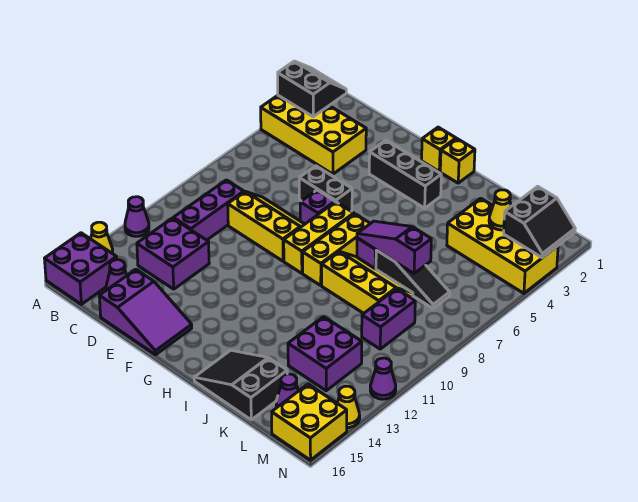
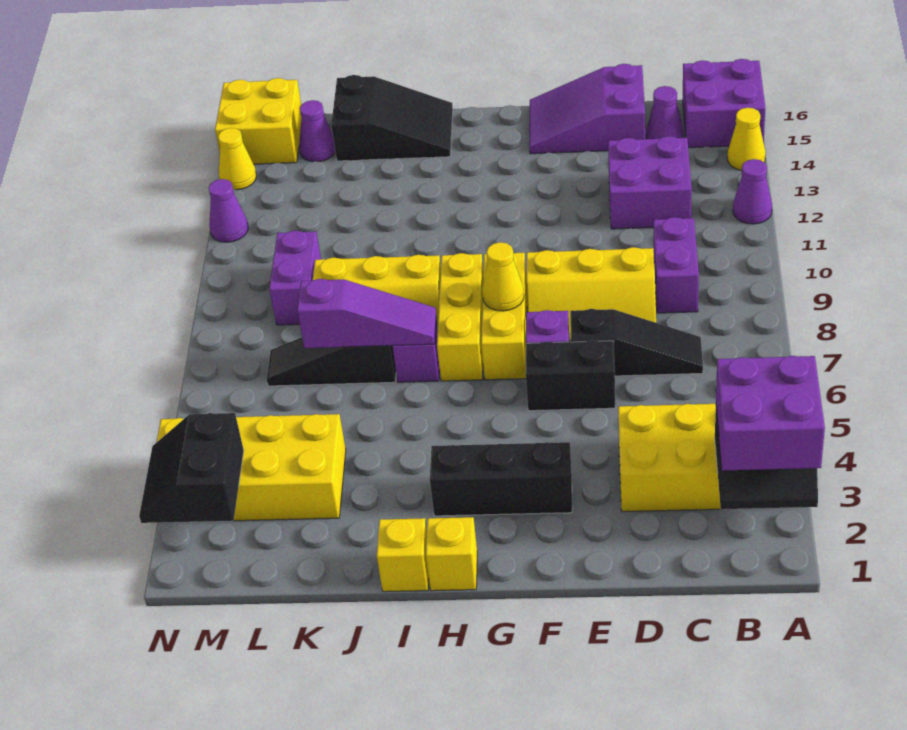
none -> black 1x3 slope [570,309,703,376]
purple 1x3 brick [173,180,244,240] -> purple 1x2 brick [654,217,699,313]
yellow 1x1 brick [422,127,456,172] -> yellow 1x1 brick moved to [377,518,429,592]
purple 2x2 brick [288,317,362,391] -> purple 2x2 brick moved to [716,356,825,471]
yellow 1x1 cone [489,190,511,230] -> yellow 1x1 cone moved to [482,242,524,311]

